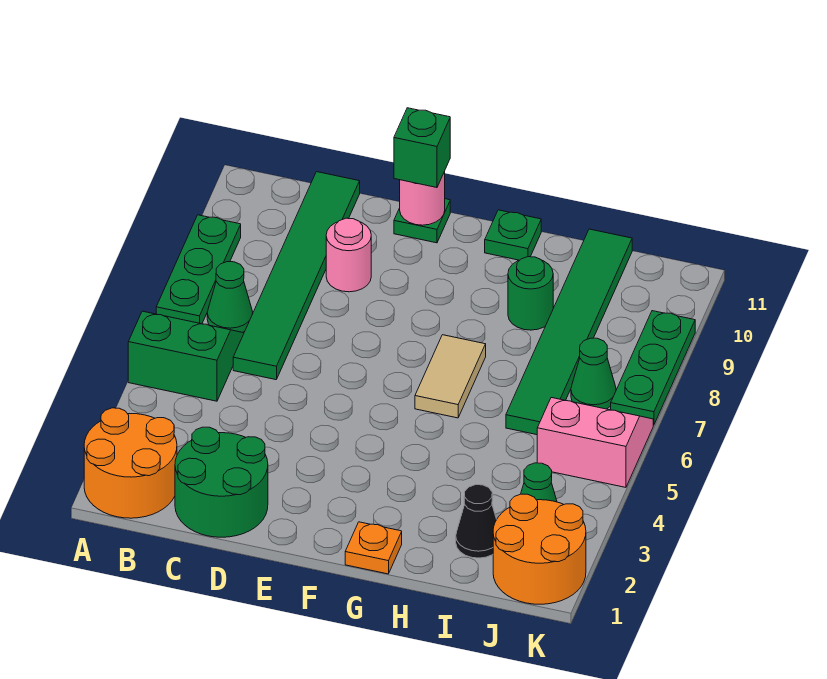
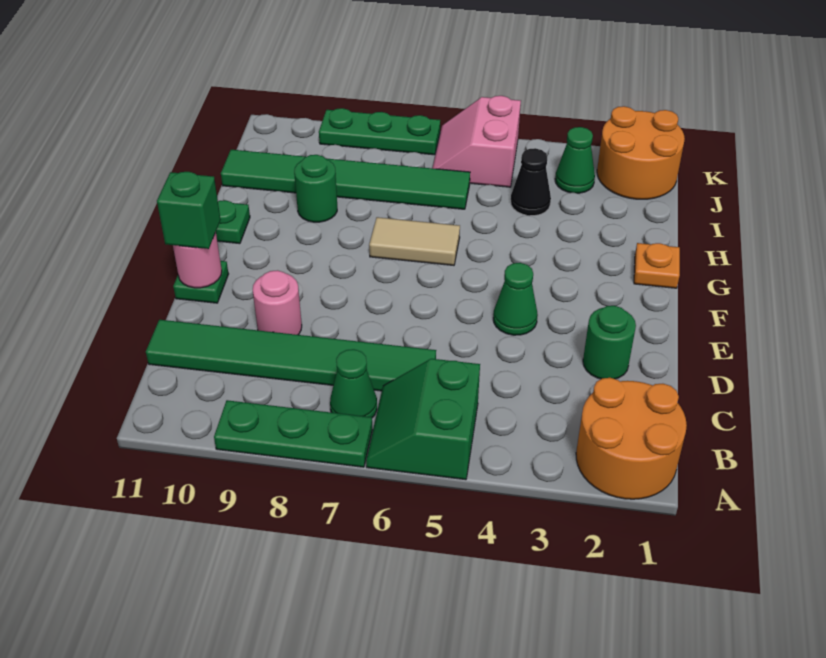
green 2x2 round brick [175,427,268,537] -> green 1x1 round brick [583,306,636,379]
black 1x1 cone [456,485,497,558] -> black 1x1 cone moved to [511,148,551,216]
green 1x1 cone [571,338,616,409] -> green 1x1 cone moved to [493,263,538,335]

